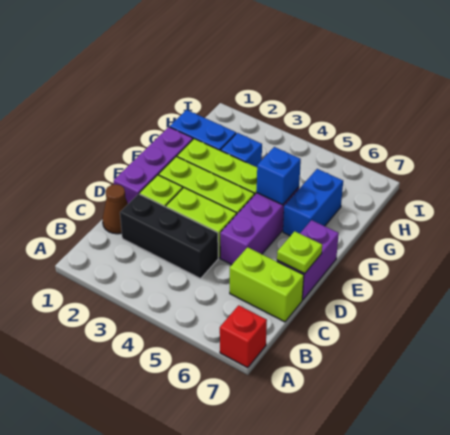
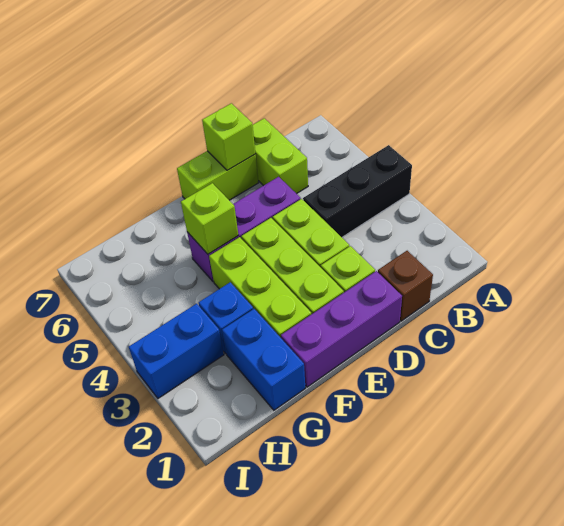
red 1x1 brick [220,305,267,368] -> none
brown 1x1 cone [102,184,128,234] -> brown 1x1 brick [378,251,433,321]
black 1x3 brick [120,194,218,279] -> black 1x3 brick turned to [303,145,412,237]
purple 1x2 brick [277,220,339,300] -> lime 1x2 brick [177,151,258,200]
lime 1x1 plate [277,231,322,273] -> lime 1x1 brick [202,103,255,170]
blue 1x1 brick [257,147,301,205] -> lime 1x1 brick [181,183,239,254]
blue 1x2 brick [283,169,343,236] -> blue 1x2 brick moved to [129,304,224,398]

